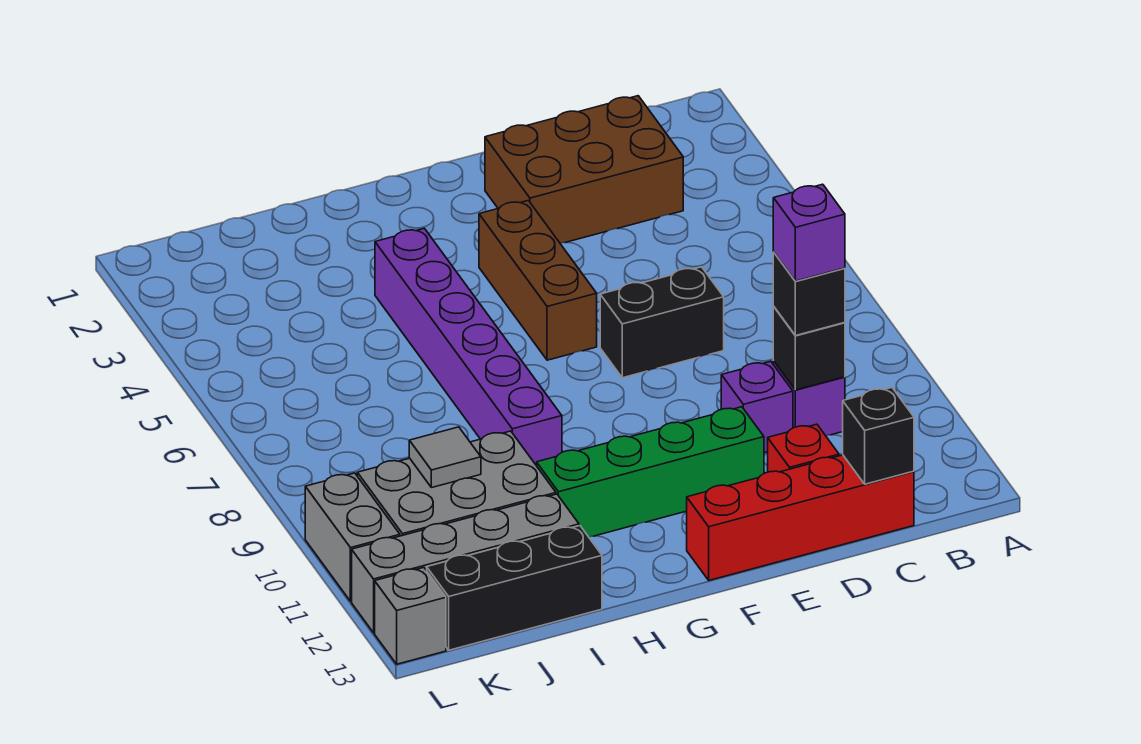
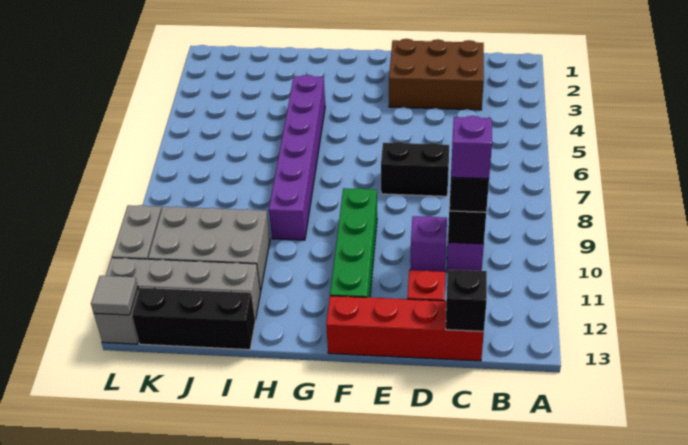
green 1x4 brick [537,407,764,537] -> green 1x4 brick turned to [330,188,377,298]
brown 1x3 brick [479,200,597,360] -> none
grey 1x1 tile [409,427,481,488] -> grey 1x1 tile moved to [91,276,138,315]

